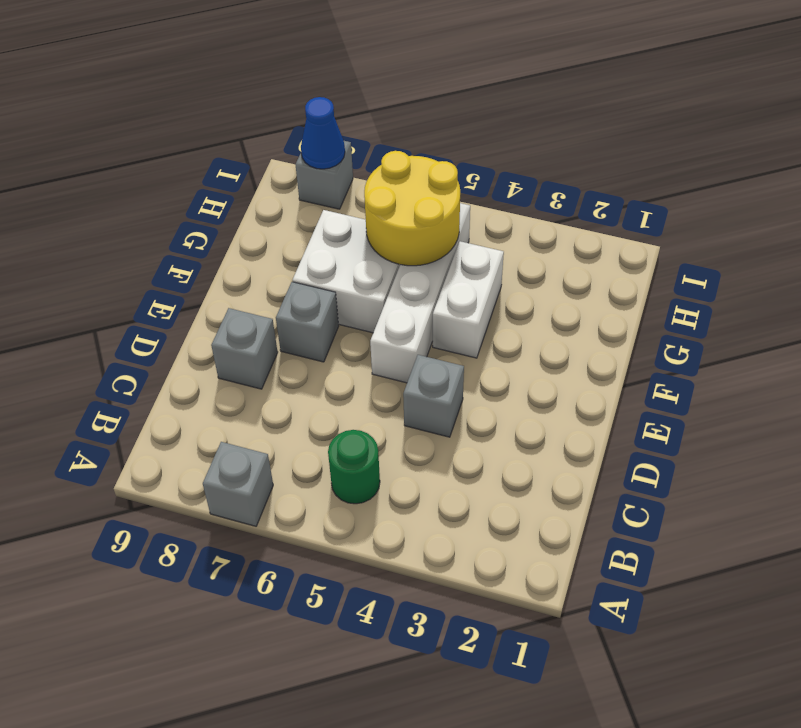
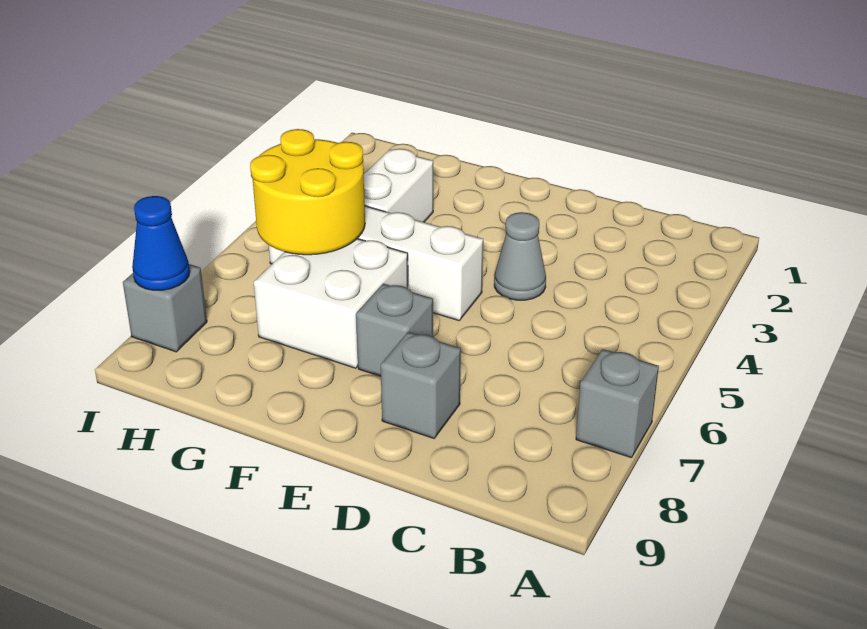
green 1x1 round brick [328,430,380,504] -> none
grey 1x1 brick [403,355,464,437] -> grey 1x1 cone [494,212,546,300]
white 1x2 brick [433,241,504,358] -> white 1x2 brick turned to [364,149,433,222]

